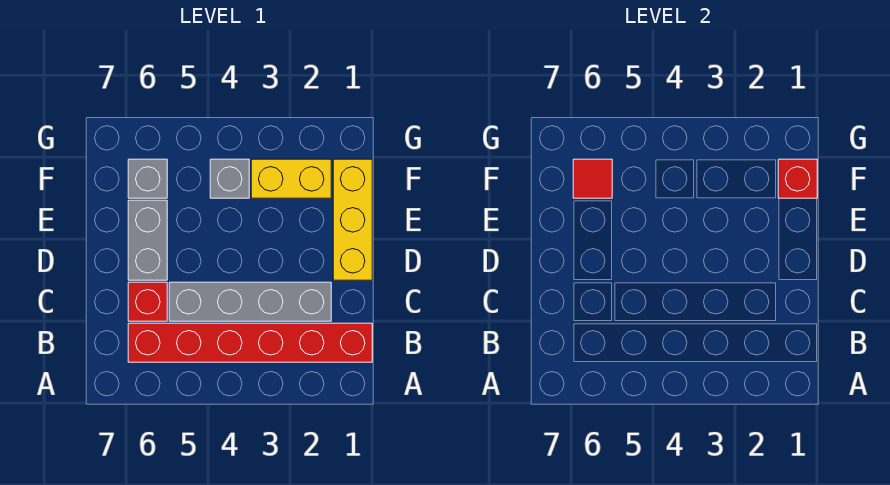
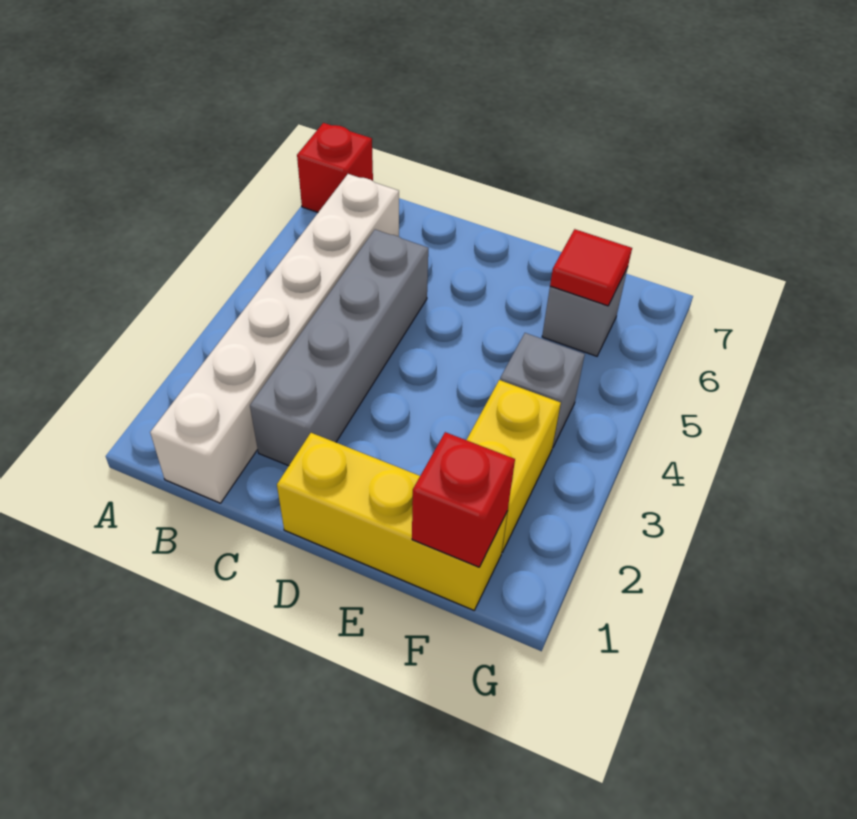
red 1x6 brick [128,323,372,362] -> white 1x6 brick [150,174,399,503]
red 1x1 brick [128,282,167,321] -> red 1x1 brick moved to [297,123,373,212]
grey 1x2 brick [128,200,167,280] -> none

